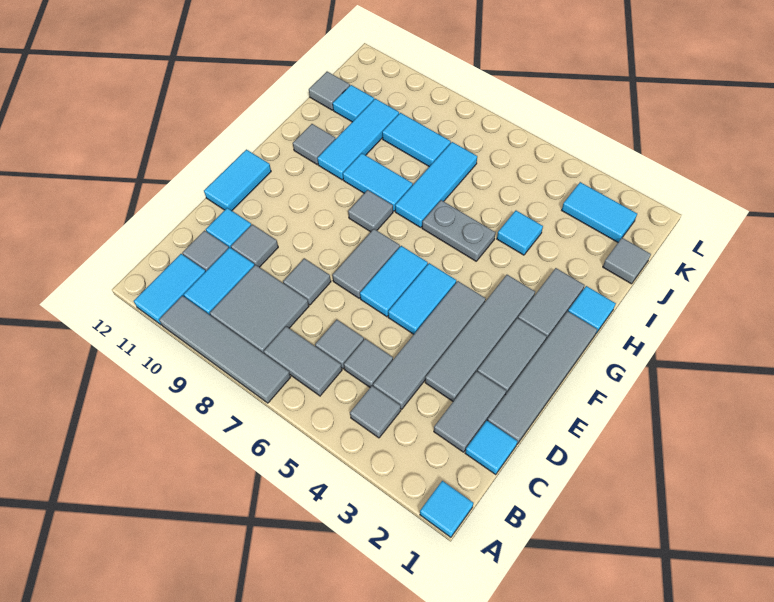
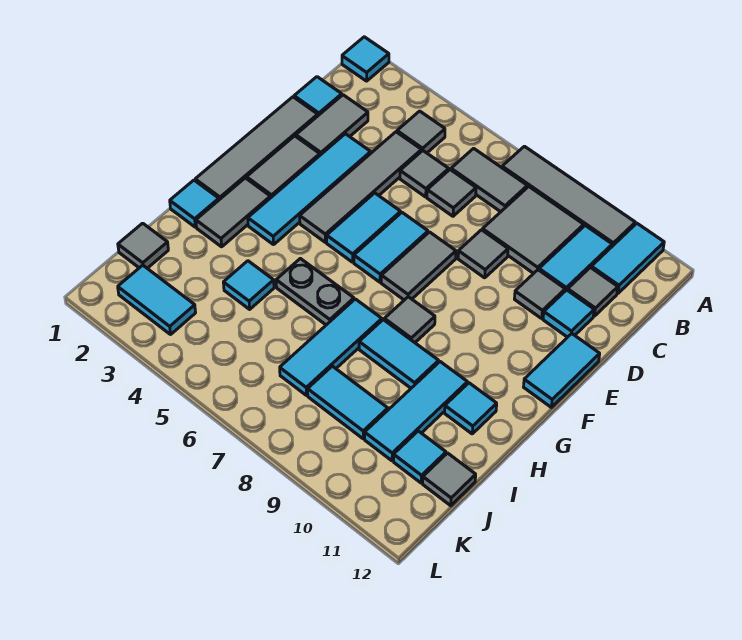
grey 1x4 tile [425,275,535,401] -> cyan 1x4 tile [248,134,371,245]
grey 1x1 tile [293,124,335,164] -> cyan 1x1 tile [445,383,497,434]

